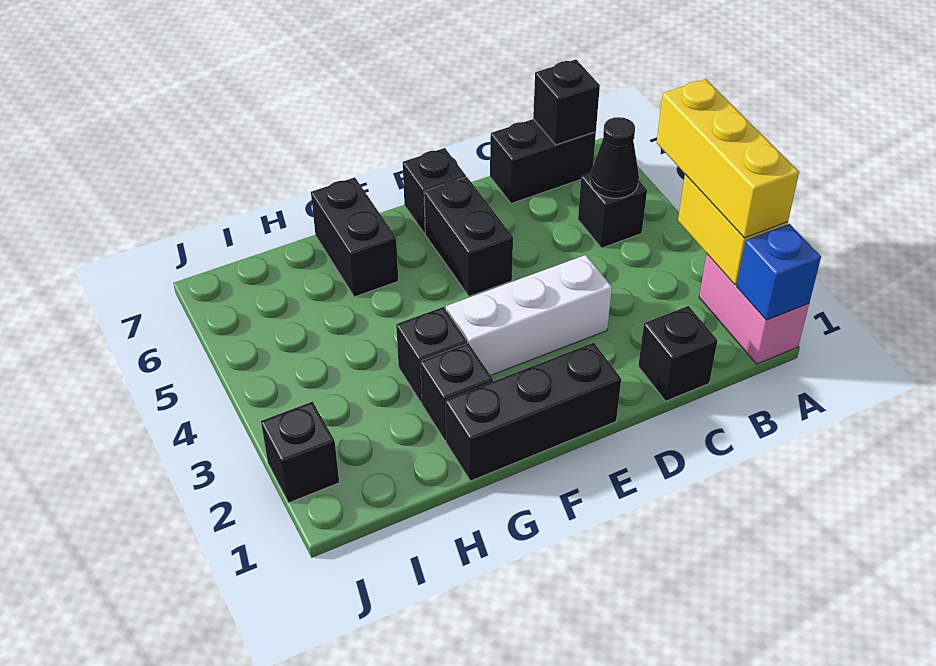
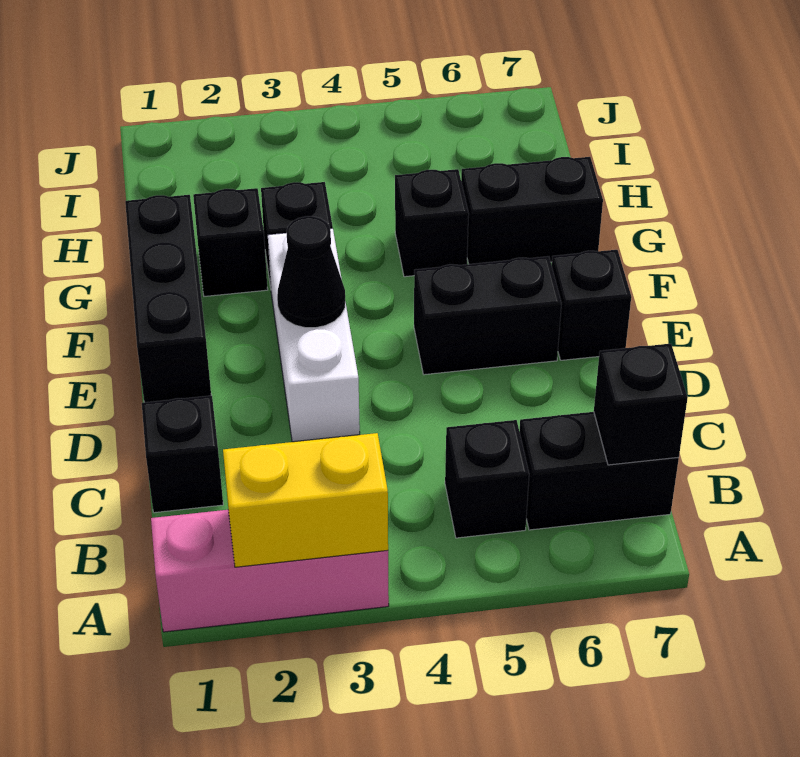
pink 1x2 brick [699,254,809,364] -> pink 1x3 brick [151,510,389,632]
blue 1x1 brick [737,224,821,320] -> none
yellow 1x3 brick [657,79,799,238] -> none
black 1x1 cone [590,117,639,198] -> black 1x1 cone moved to [277,216,345,328]
black 1x2 brick [490,119,596,204] -> black 1x2 brick turned to [519,412,679,530]
black 1x1 brick [261,402,339,503] -> black 1x1 brick moved to [395,169,469,277]

